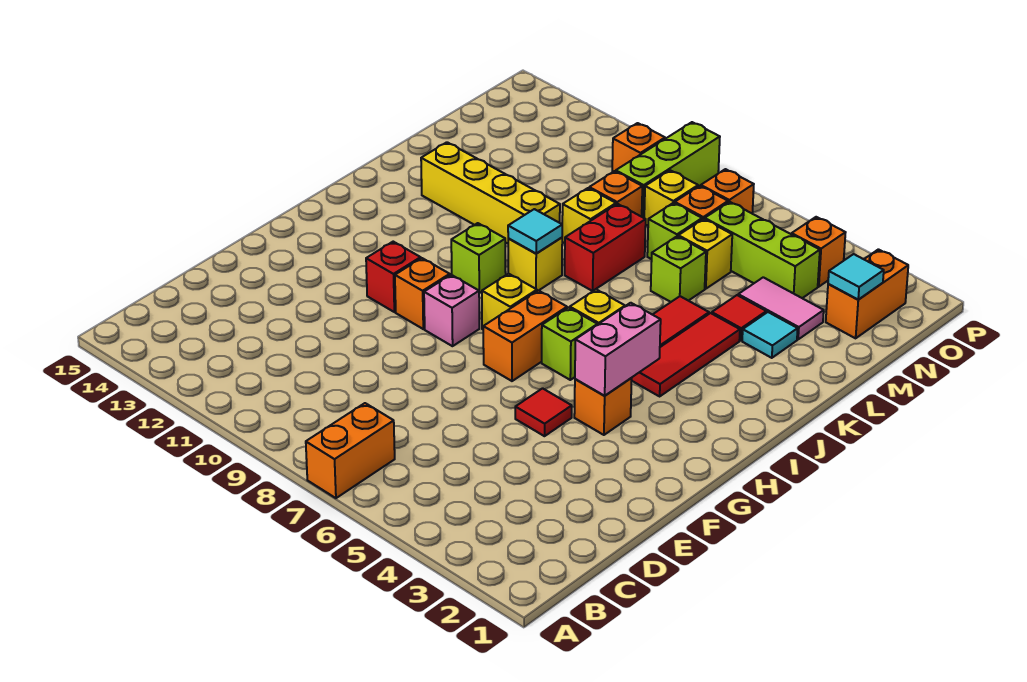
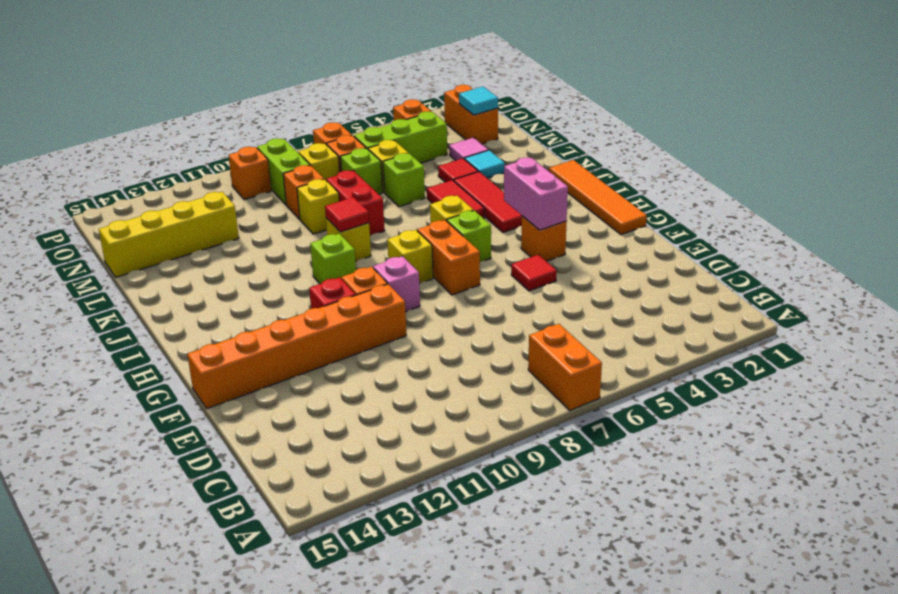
none -> orange 1x6 brick [187,284,406,409]
none -> orange 1x4 tile [549,160,647,235]
cyan 1x1 tile [508,209,562,254] -> red 1x1 tile [325,197,369,232]
yellow 1x4 brick [421,142,560,243] -> yellow 1x4 brick moved to [99,192,239,277]
pink 1x2 tile [738,277,824,339] -> pink 1x1 tile [449,138,488,160]
lime 1x3 brick [616,122,720,218] -> lime 1x2 brick [257,138,310,205]

